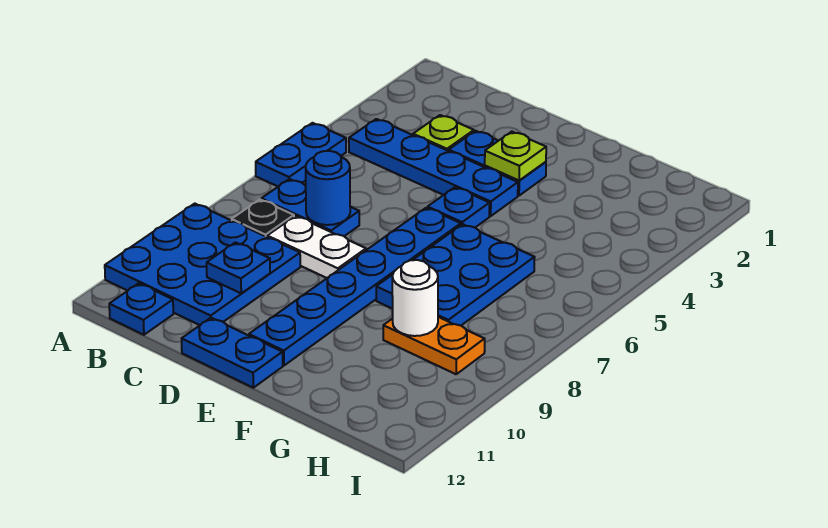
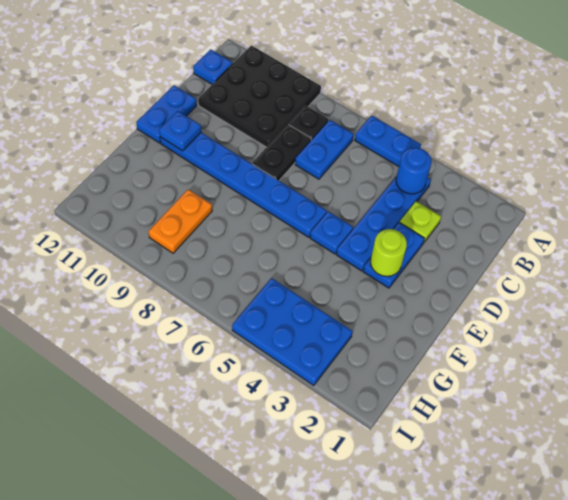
blue 3x3 plate [105,204,300,325] -> black 3x3 plate [198,45,321,147]
blue 1x1 round brick [306,151,350,225] -> blue 1x1 round brick moved to [396,148,431,194]
white 1x2 plate [267,216,366,278] -> black 1x2 plate [252,124,311,180]
blue 1x1 plate [207,242,270,293] -> blue 1x1 plate moved to [159,111,201,151]
lime 1x1 plate [485,132,546,181] -> lime 1x1 round brick [370,229,407,276]
blue 2x3 plate [376,224,535,326] -> blue 2x3 plate moved to [232,278,353,386]
white 1x1 round brick [392,260,438,336] -> none

